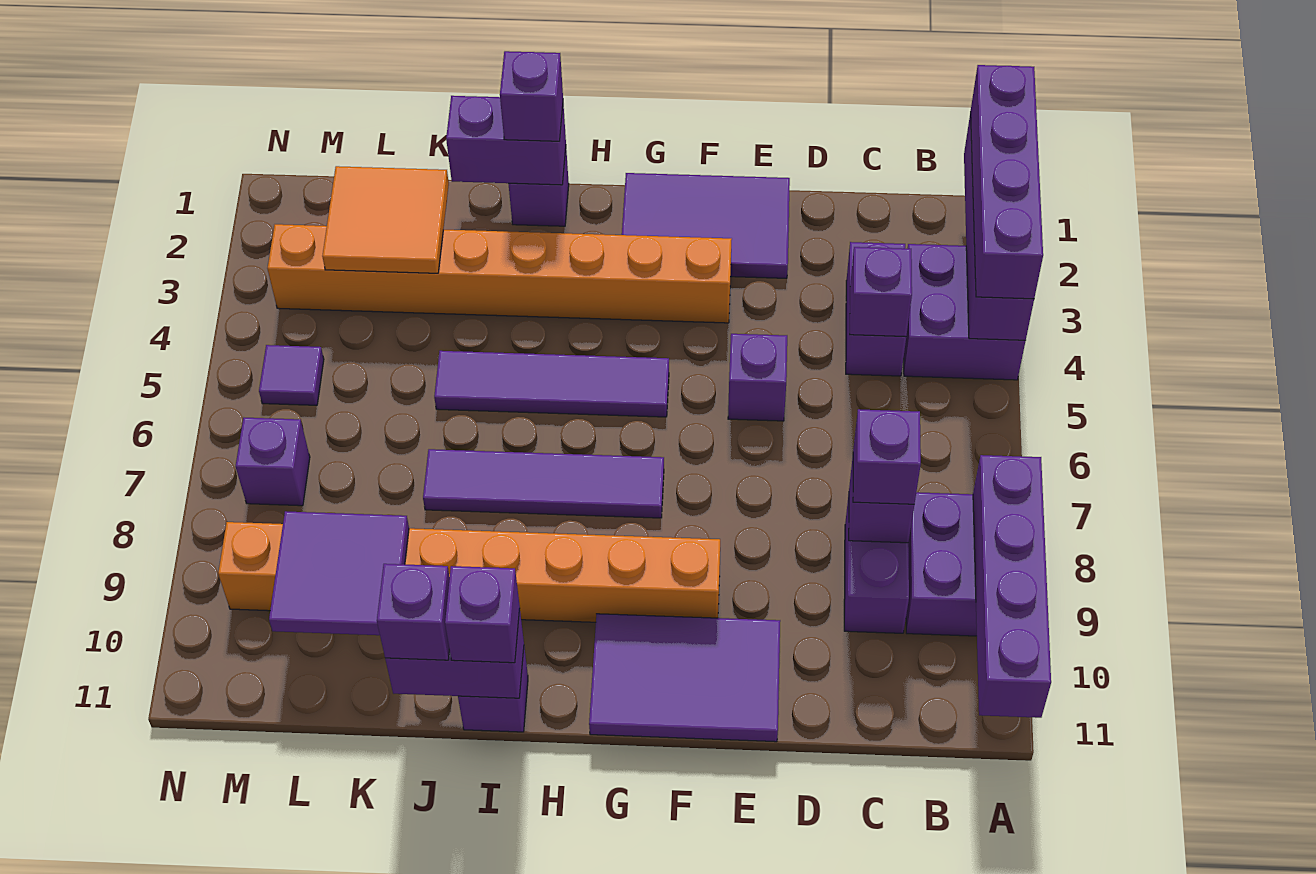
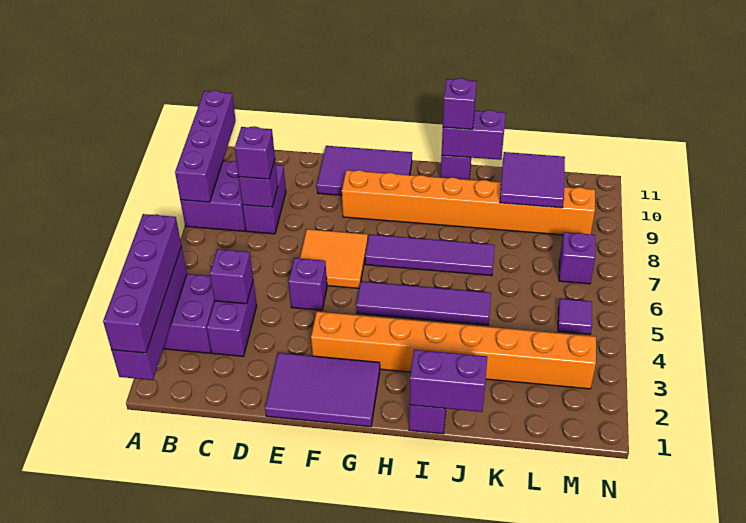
purple 1x1 brick [500,51,563,141] -> none
purple 1x1 brick [377,564,450,660] -> none
orange 2x2 tile [322,166,449,273] -> orange 2x2 tile moved to [300,229,368,288]

